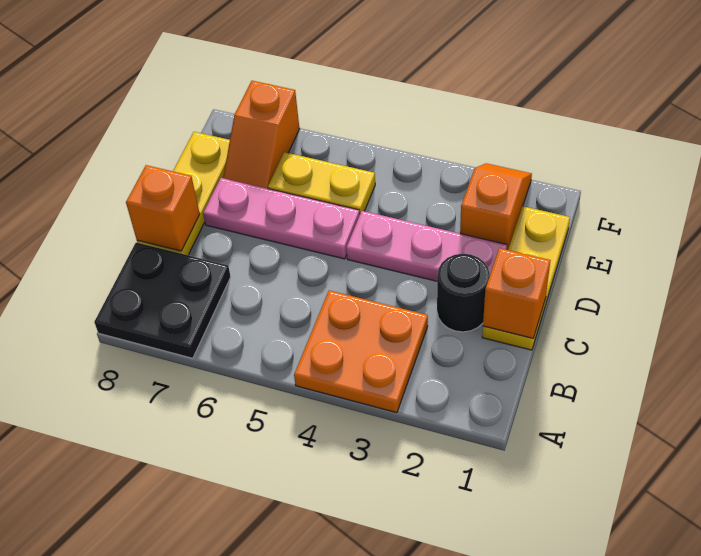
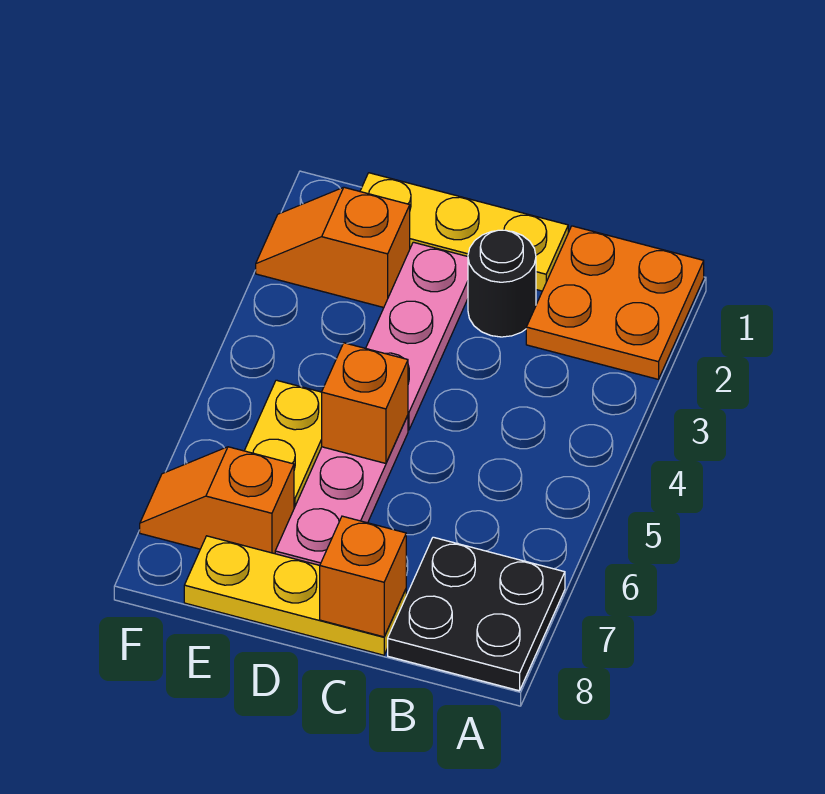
orange 2x2 plate [294,291,428,413] -> orange 2x2 plate moved to [526,226,704,379]
orange 1x1 brick [483,248,550,338] -> orange 1x1 brick moved to [322,343,408,463]
orange 1x2 slope [223,81,300,189] -> orange 1x2 slope turned to [140,447,294,554]

